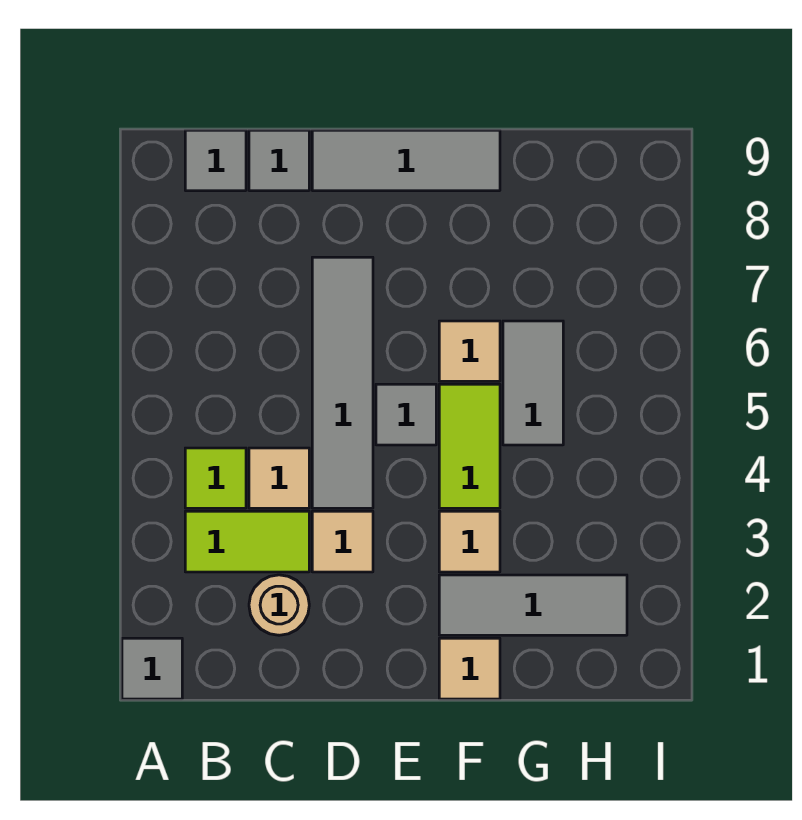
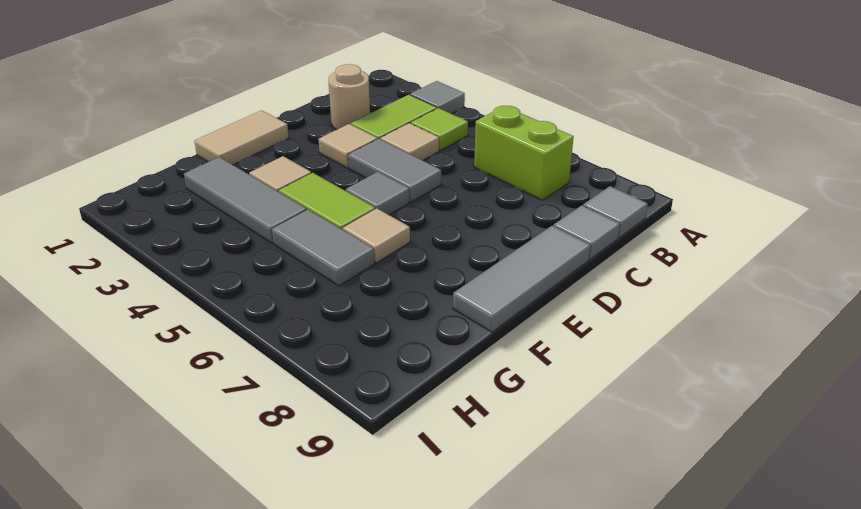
grey 1x1 tile [122,638,182,699] -> grey 1x1 tile moved to [410,81,465,114]
none -> lime 1x2 brick [474,106,574,200]
grey 1x4 tile [312,257,373,508] -> grey 1x2 tile [348,139,441,202]
tan 1x1 tile [439,638,500,699] -> tan 1x2 tile [194,110,289,165]
grey 1x3 tile [439,575,627,635] -> grey 1x3 tile turned to [184,157,307,243]

